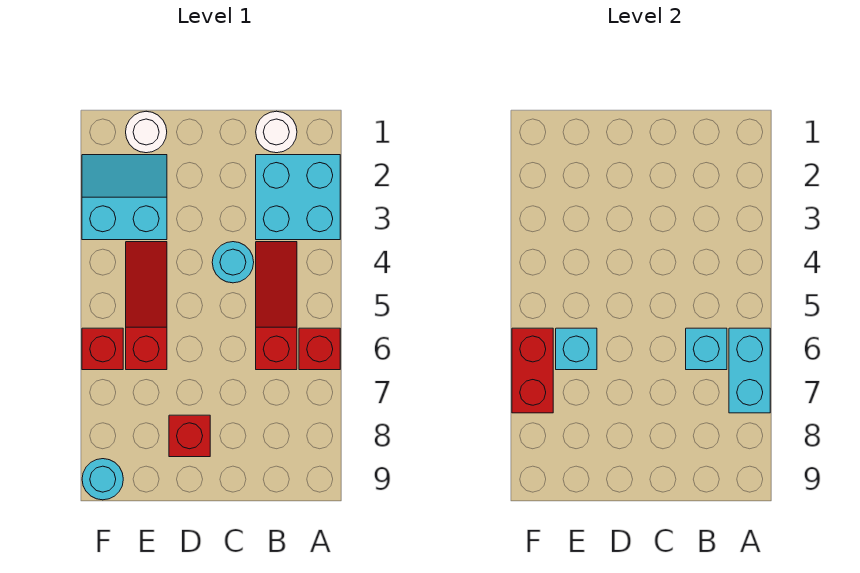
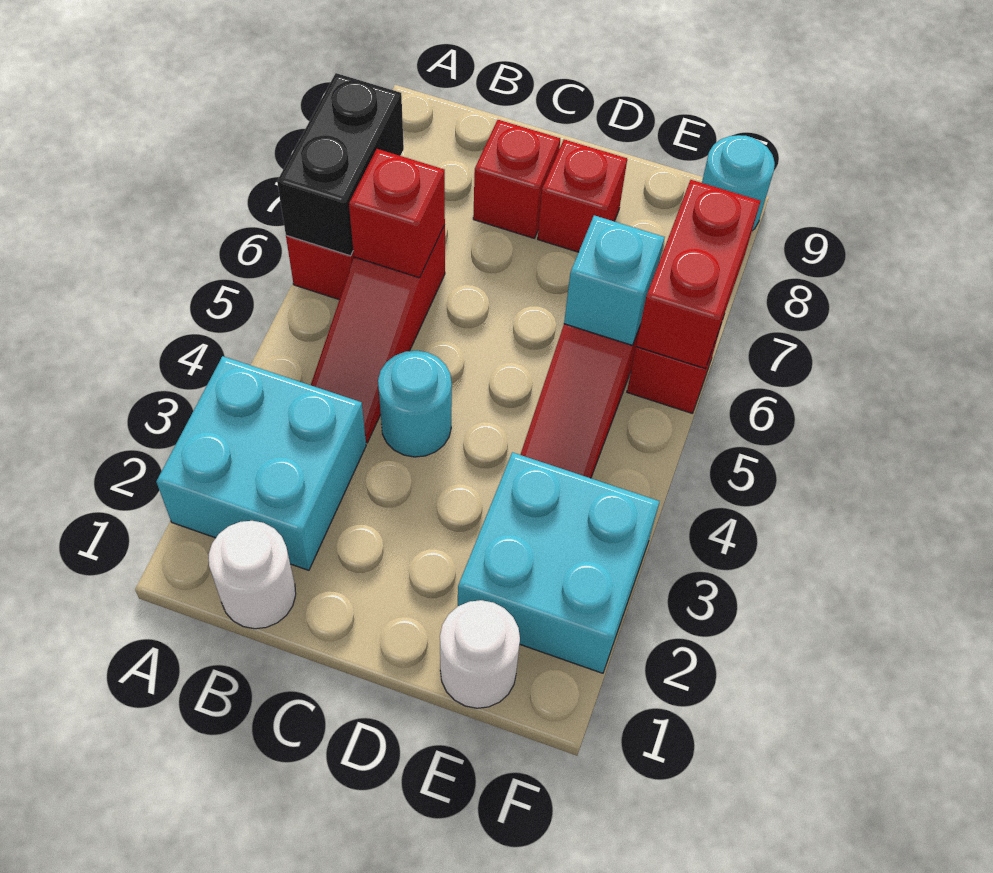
cyan 1x2 brick [729,328,770,413] -> black 1x2 brick [277,73,404,256]
cyan 1x1 brick [686,328,727,370] -> red 1x1 brick [349,149,445,278]
none -> red 1x1 brick [473,120,560,238]
cyan 2x2 slope [82,155,167,240] -> cyan 2x2 brick [458,452,660,673]

